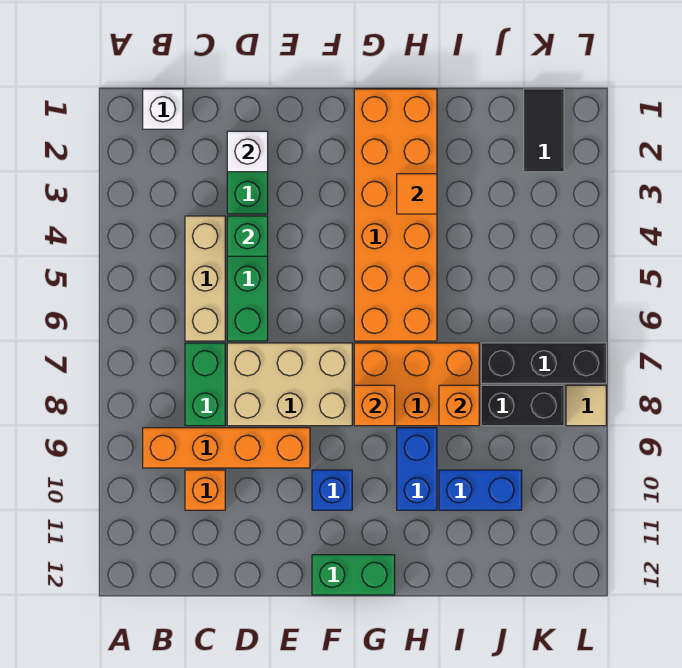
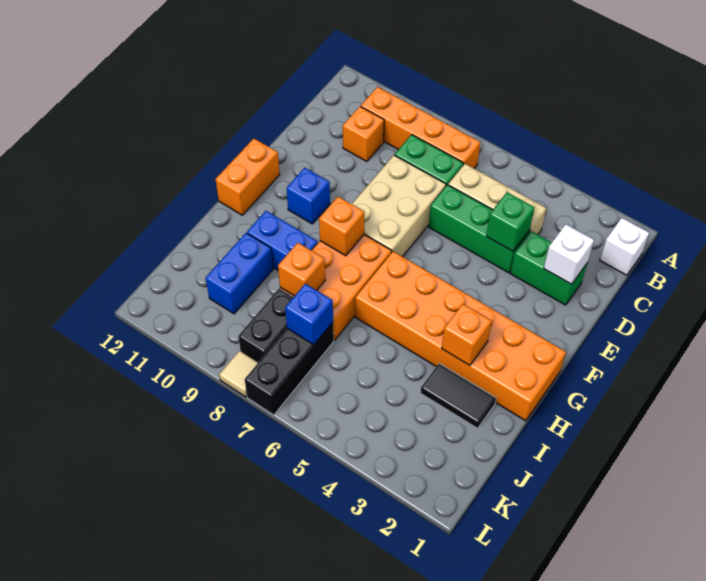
orange 1x4 brick [143,428,310,468] -> orange 1x4 brick turned to [361,87,480,168]
green 1x2 brick [312,555,395,595] -> orange 1x2 brick [215,139,280,215]
orange 1x1 tile [397,174,437,214] -> orange 1x1 brick [442,304,492,365]
none -> blue 1x1 brick [285,284,333,345]
black 1x2 tile [524,89,564,172] -> black 1x2 tile moved to [420,364,496,428]

